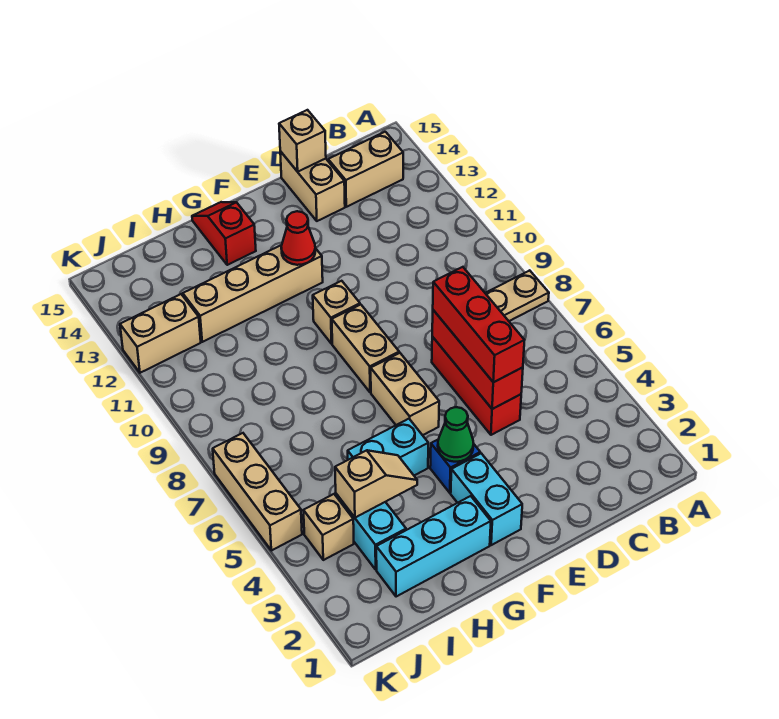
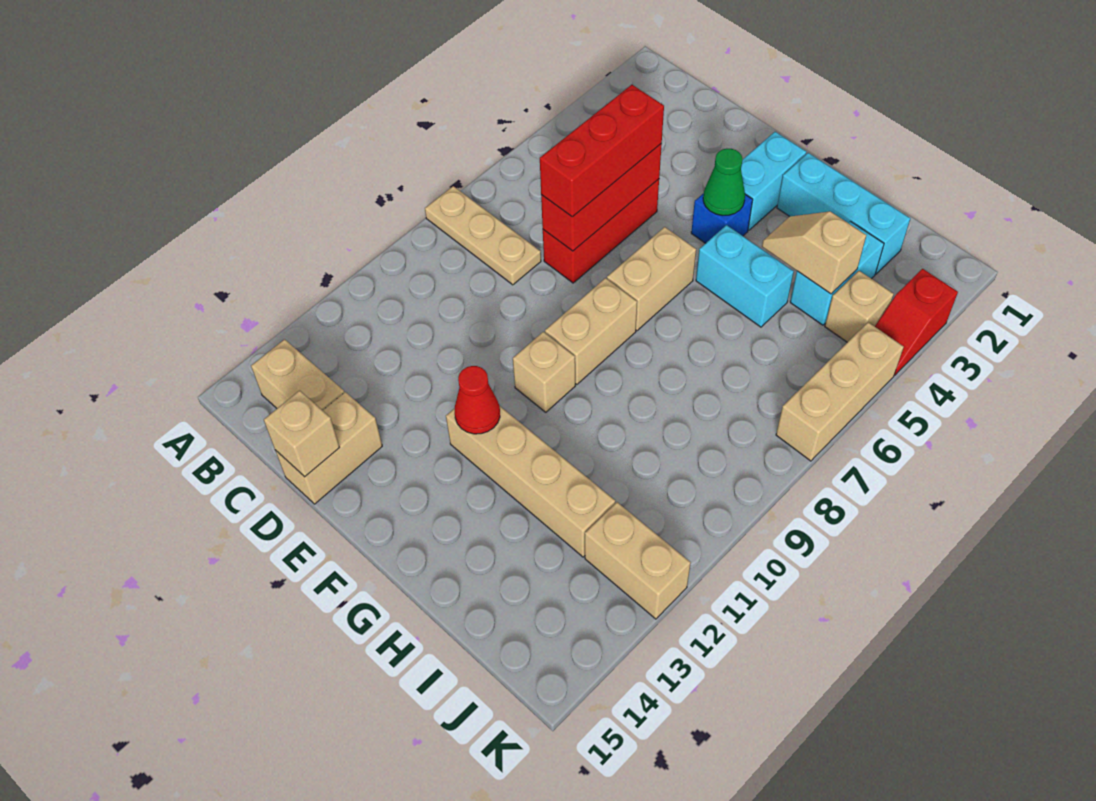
red 1x2 slope [192,202,256,265] -> red 1x2 slope moved to [875,269,958,375]

